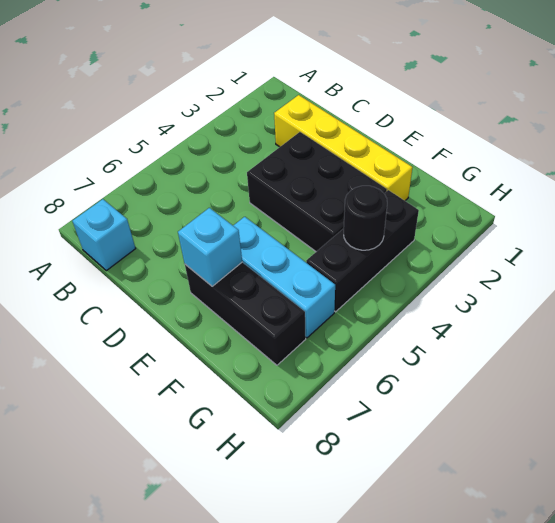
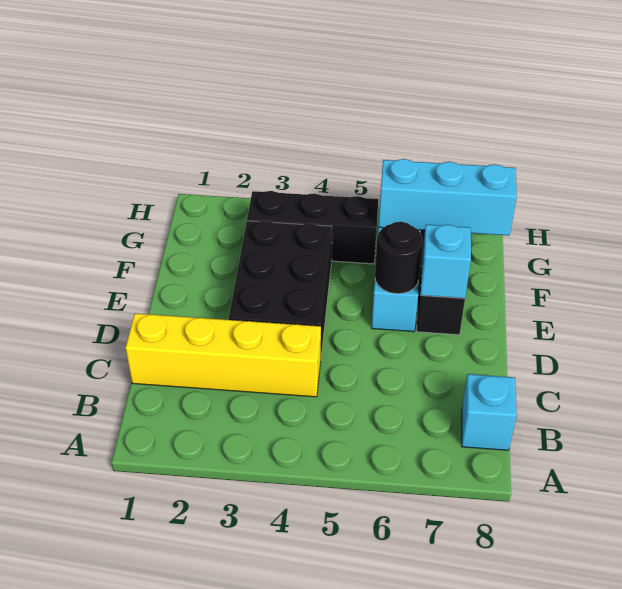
yellow 1x4 brick [274,95,413,201] -> yellow 1x4 brick turned to [126,313,321,397]
black 1x1 round brick [344,186,387,250] -> black 1x1 round brick moved to [375,222,423,294]
none -> cyan 1x3 brick [379,159,517,236]

